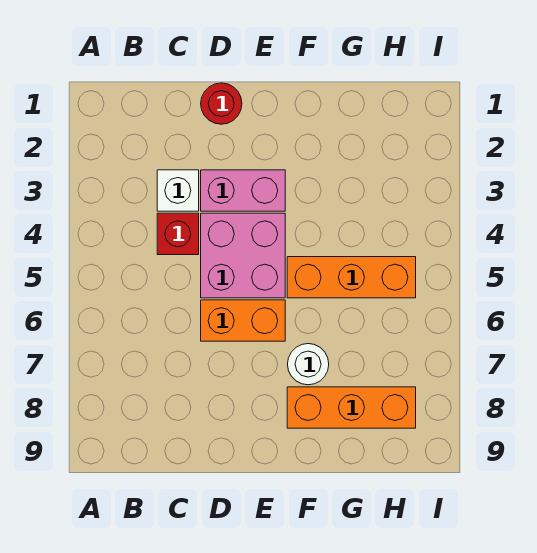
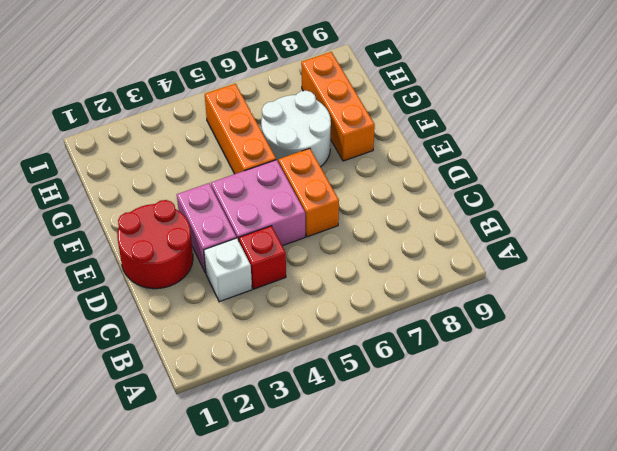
red 1x1 round brick [201,83,242,124] -> red 2x2 round brick [117,200,193,289]
white 1x1 round brick [288,344,329,385] -> white 2x2 round brick [261,91,331,167]

